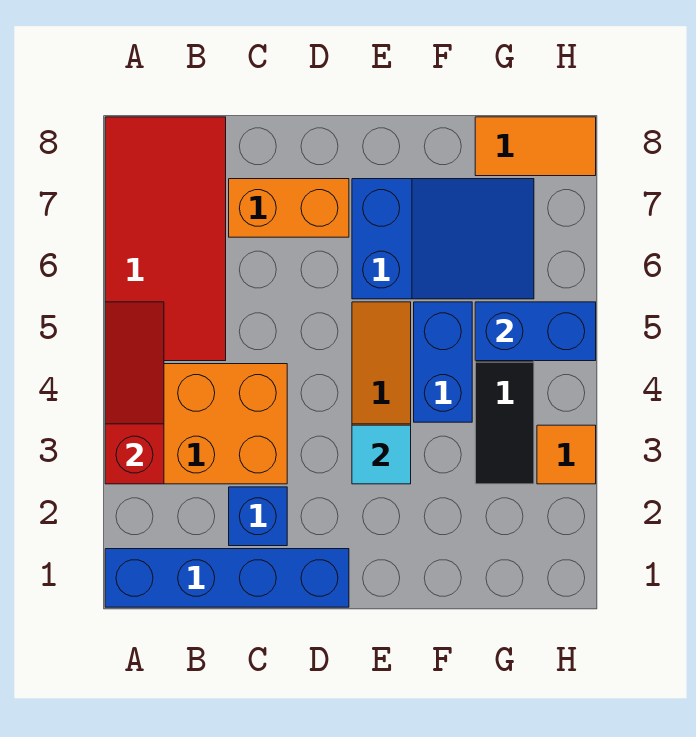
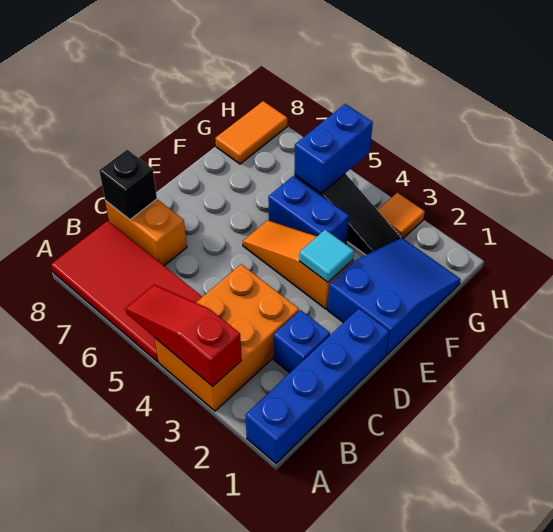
orange 1x2 brick [229,179,349,237] -> orange 1x2 brick turned to [105,199,187,266]
none -> black 1x1 brick [99,150,157,220]
blue 2x3 slope [352,179,534,299] -> blue 2x3 slope moved to [328,238,461,355]

